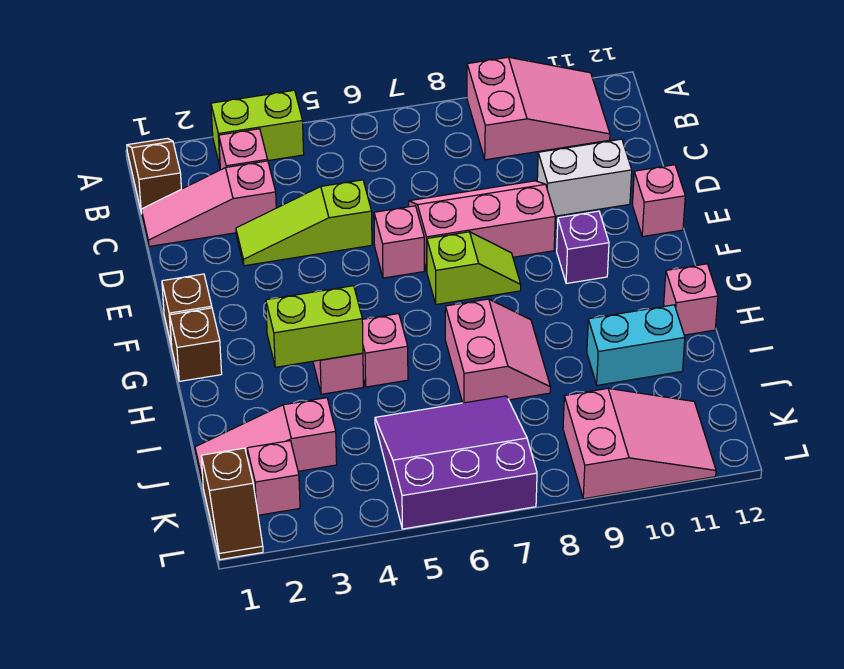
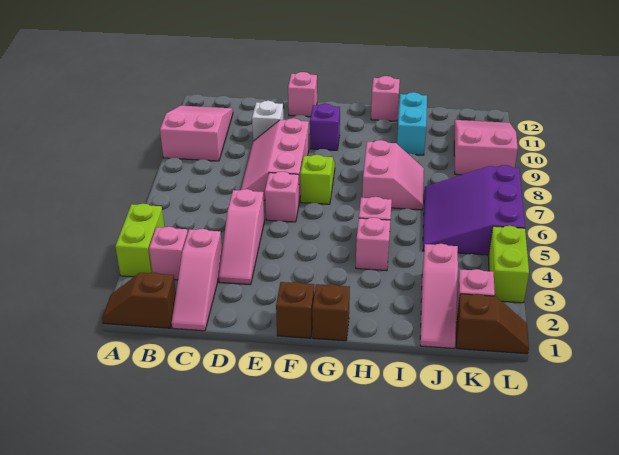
lime 1x3 slope [236,180,372,266] -> pink 1x3 slope [219,189,265,285]
white 1x2 brick [537,139,632,216] -> white 1x1 brick [252,101,283,141]
lime 1x2 brick [266,286,363,367] -> lime 1x2 brick moved to [488,226,529,303]
pink 2x2 slope [445,299,551,403] -> pink 2x2 slope turned to [362,140,424,210]

